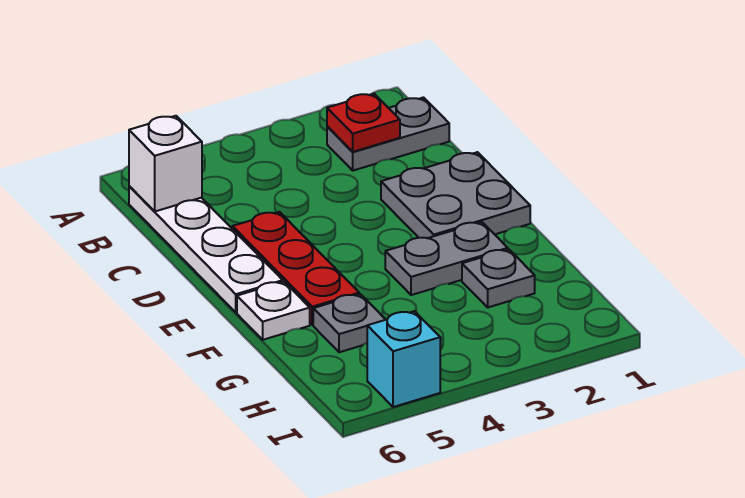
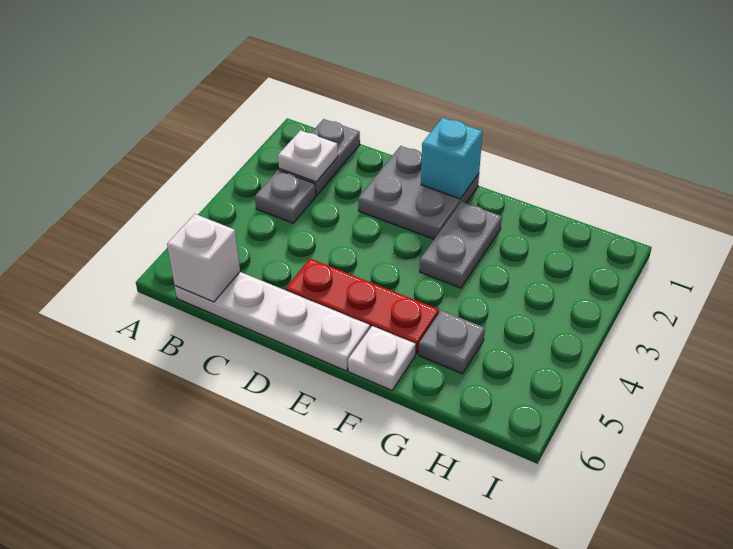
red 1x1 plate [327,94,400,152] -> white 1x1 plate [278,130,338,182]
grey 1x1 plate [462,249,535,307] -> grey 1x1 plate moved to [255,170,316,223]
cyan 1x1 brick [367,311,440,407] -> cyan 1x1 brick moved to [421,118,483,199]

